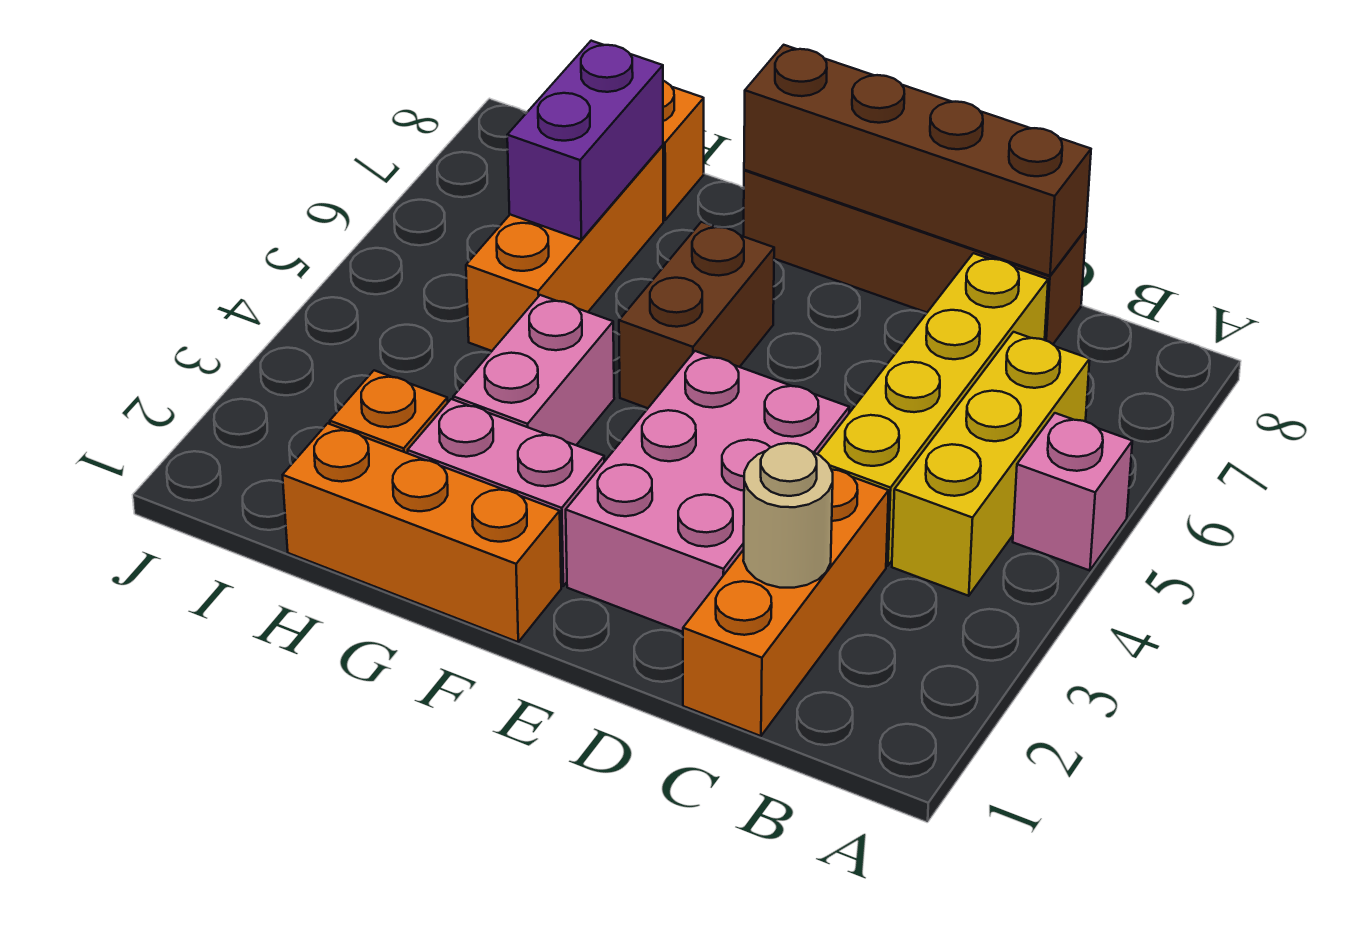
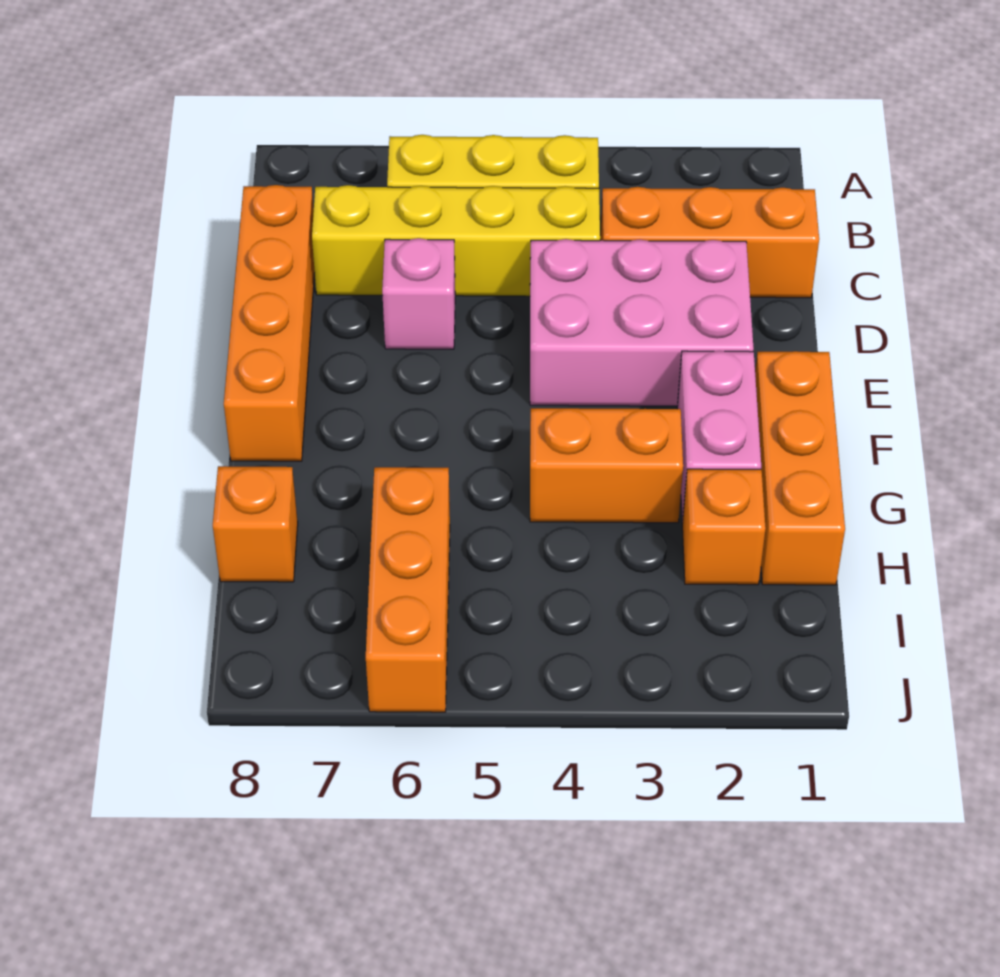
pink 1x1 brick [1013,413,1132,571] -> pink 1x1 brick moved to [382,238,455,349]
tan 1x1 round brick [743,443,833,588] -> none
brown 1x4 brick [743,170,1086,344] -> orange 1x4 brick [224,185,315,461]
brown 1x4 brick [744,45,1091,276] -> none
brown 1x2 brick [619,222,774,408] -> none
pink 1x2 brick [453,295,614,445] -> orange 1x2 brick [530,408,683,523]
orange 1x3 brick [466,145,663,351] -> orange 1x3 brick turned to [366,467,450,712]
purple 1x2 brick [507,41,663,240] -> none

